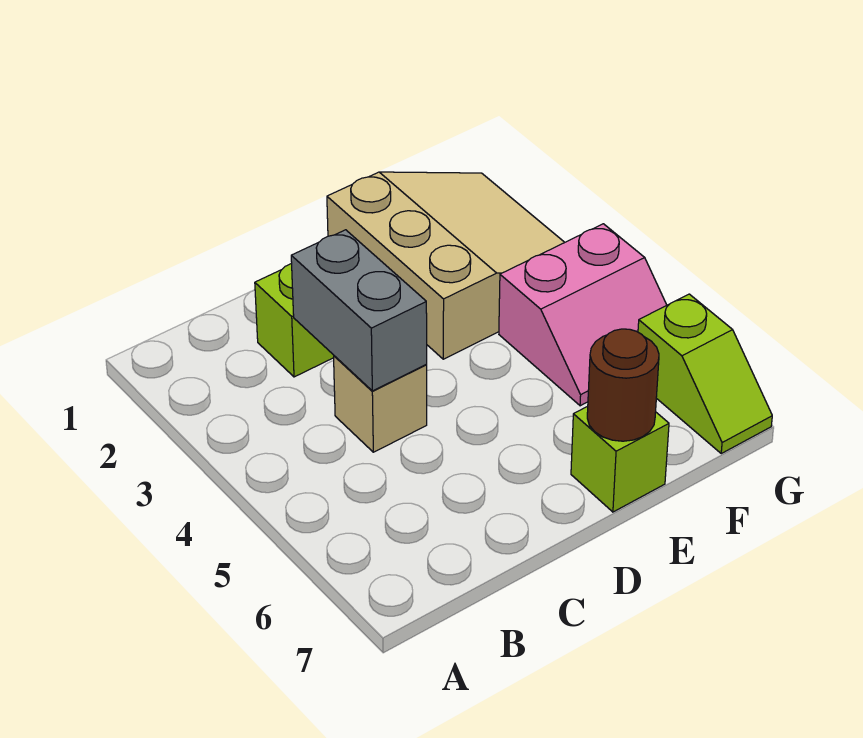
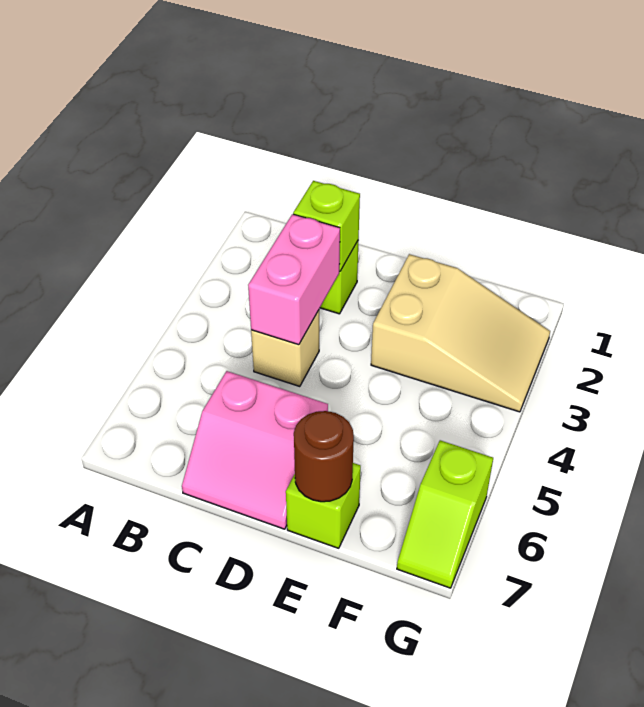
none -> lime 1x1 brick [293,181,360,271]
grey 1x2 brick [291,230,427,391] -> pink 1x2 brick [248,214,340,345]
tan 3x3 slope [327,172,565,359] -> tan 2x3 slope [371,254,550,412]
pink 2x2 slope [499,224,667,406] -> pink 2x2 slope moved to [182,371,328,529]

